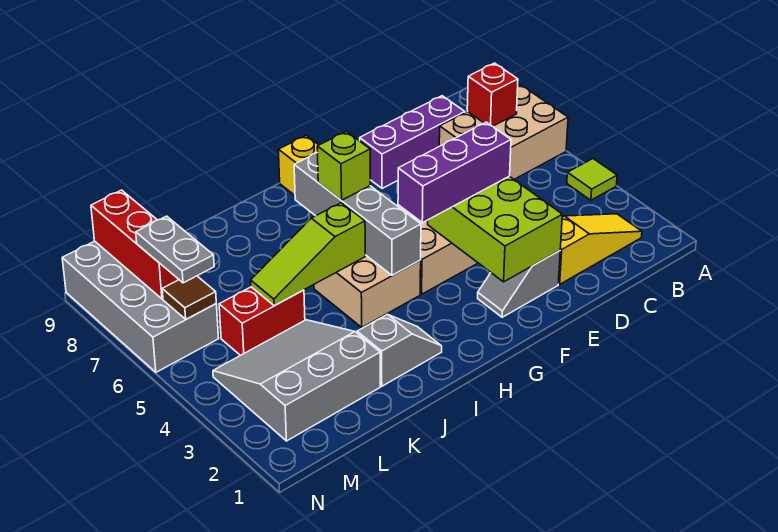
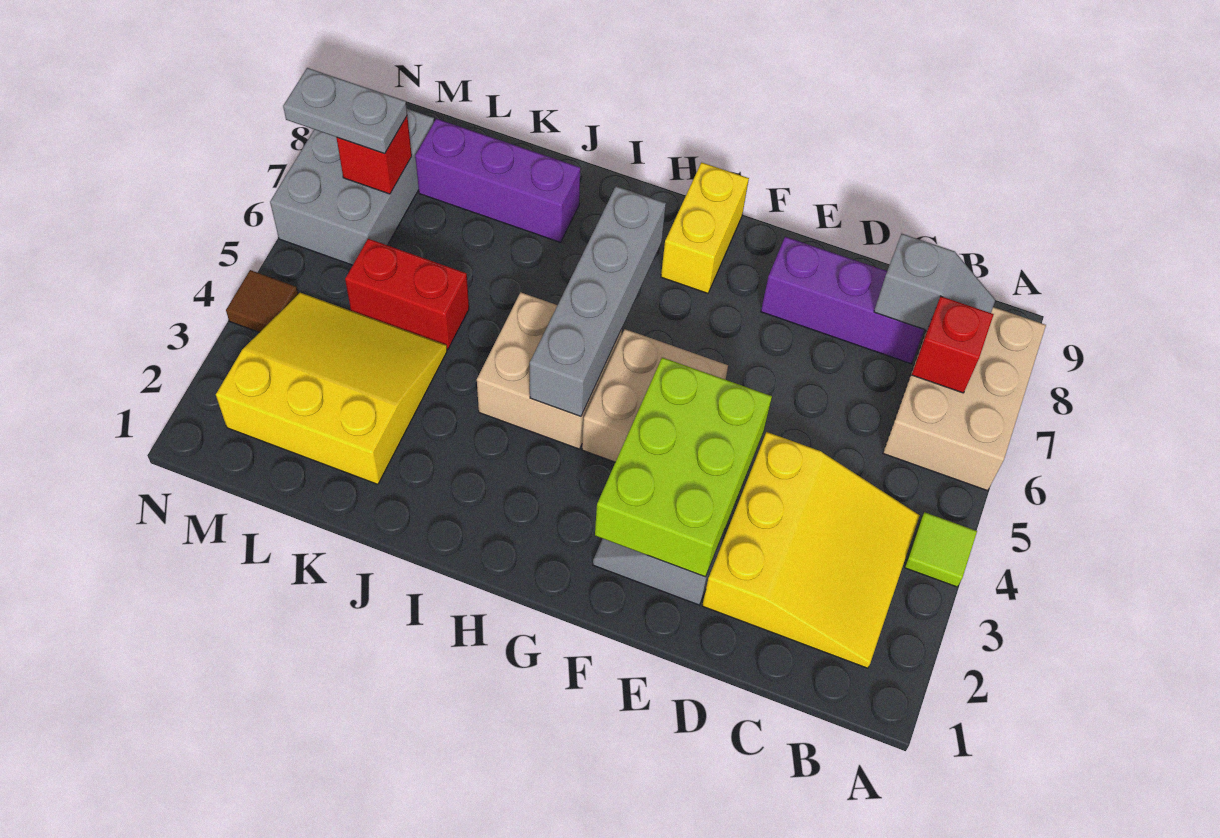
tan 2x3 brick [439,85,568,179] -> tan 2x3 brick turned to [883,307,1046,491]
yellow 1x3 slope [558,214,642,284] -> yellow 3x3 slope [702,432,920,668]
purple 1x3 brick [398,122,511,223] -> purple 1x3 brick moved to [415,119,580,242]
lime 1x1 brick [317,132,370,200] -> none
grey 1x2 slope [357,314,442,386] -> grey 1x2 slope moved to [874,234,995,330]
lime 1x3 slope [251,203,365,306] -> none
grey 3x3 slope [213,320,380,441] -> yellow 3x3 slope [216,293,447,484]
grey 2x4 brick [62,241,219,372] -> grey 2x3 brick [270,109,434,265]
brown 1x1 tile [162,276,216,319] -> brown 1x1 tile moved to [226,270,298,332]
grey 1x2 plate [136,216,214,283] -> grey 1x2 plate turned to [283,68,407,153]
red 1x3 brick [91,190,179,299] -> red 1x1 brick [337,117,412,194]

